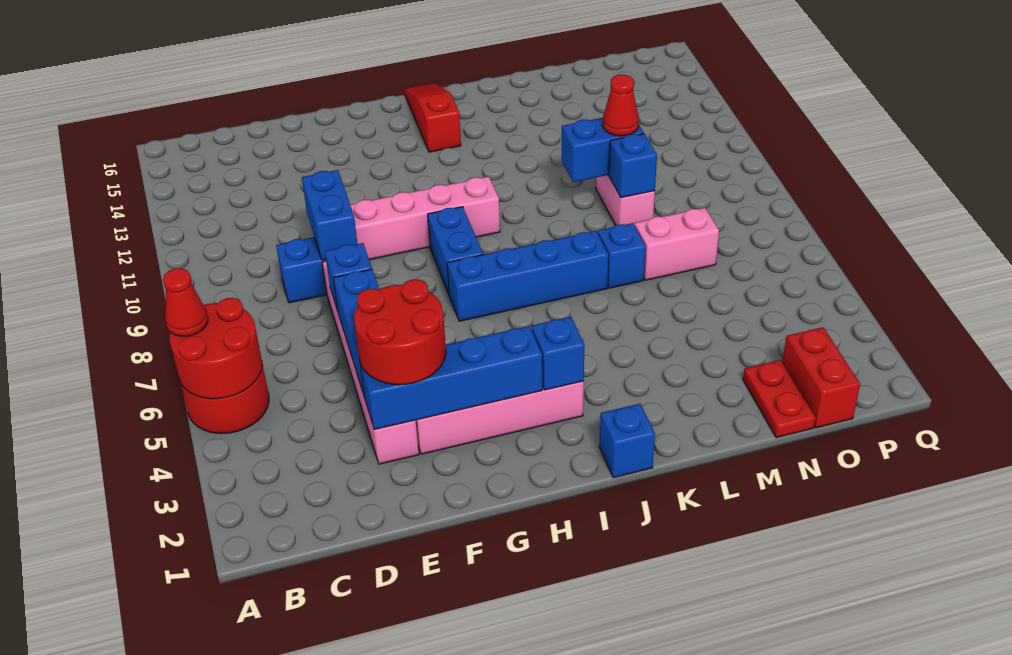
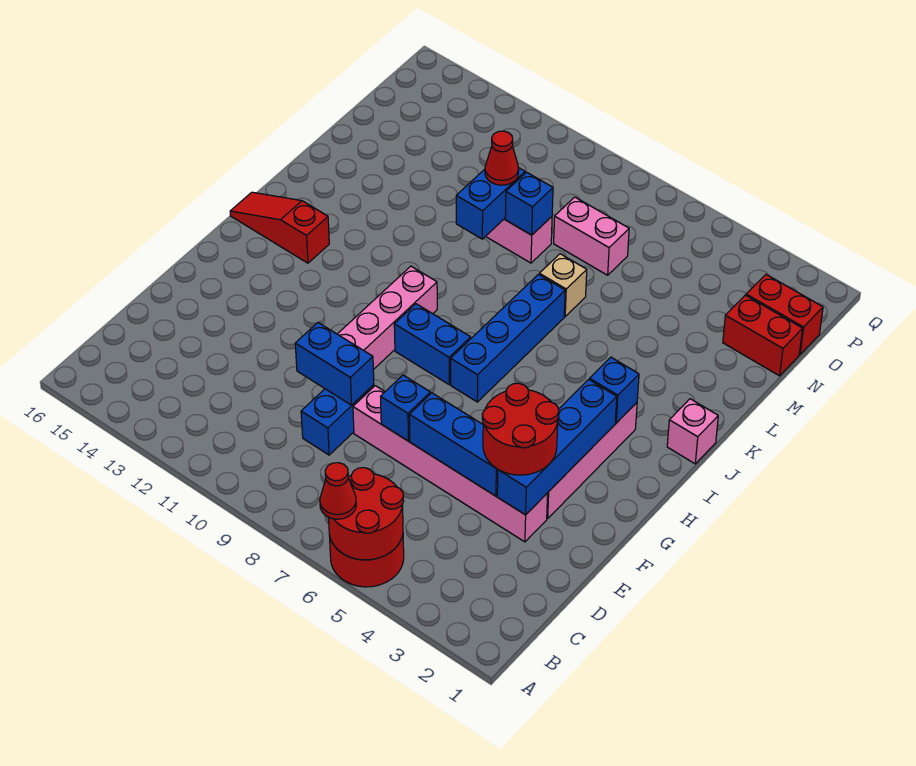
blue 1x1 brick [599,404,655,478] -> pink 1x1 brick [667,399,718,464]
blue 1x1 brick [598,223,646,288] -> tan 1x1 brick [539,254,587,316]
pink 1x2 brick [634,208,719,280] -> pink 1x2 brick turned to [554,197,629,275]
red 1x2 plate [743,360,816,438] -> red 1x2 brick [723,295,803,376]

